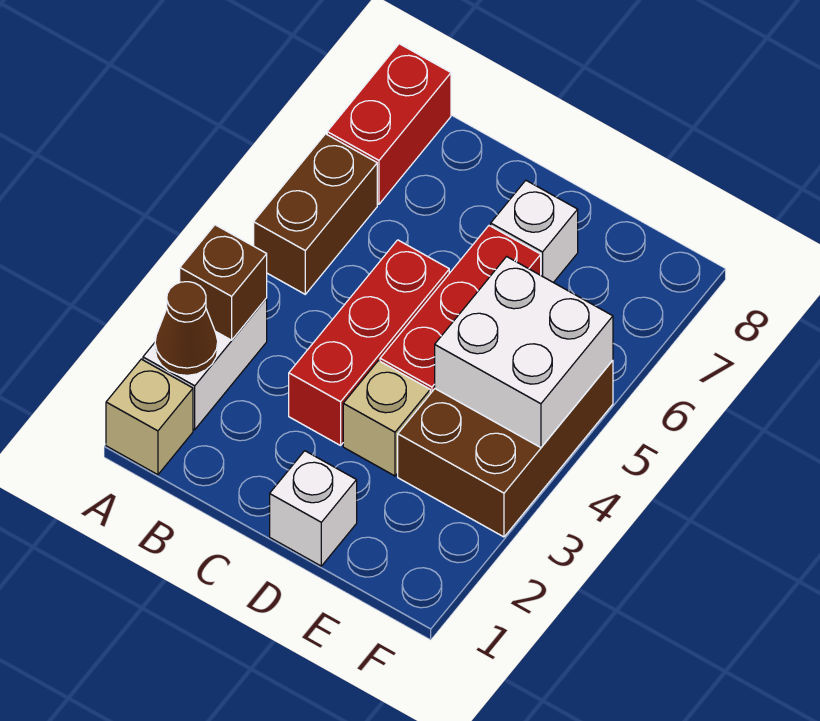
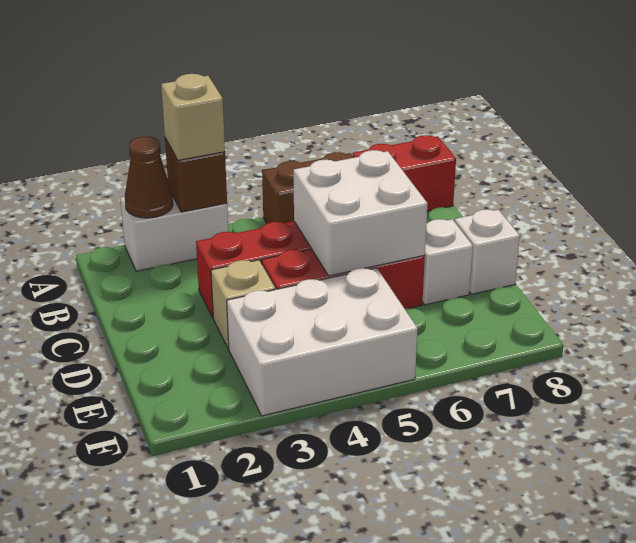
tan 1x1 brick [106,359,193,475] -> tan 1x1 brick moved to [161,74,225,160]
white 1x1 brick [270,451,357,566] -> white 1x1 brick moved to [455,209,520,294]
brown 2x3 brick [398,360,613,537] -> white 2x3 brick [227,268,418,416]
white 2x2 brick [435,257,613,448] -> white 2x2 brick moved to [293,150,428,276]

